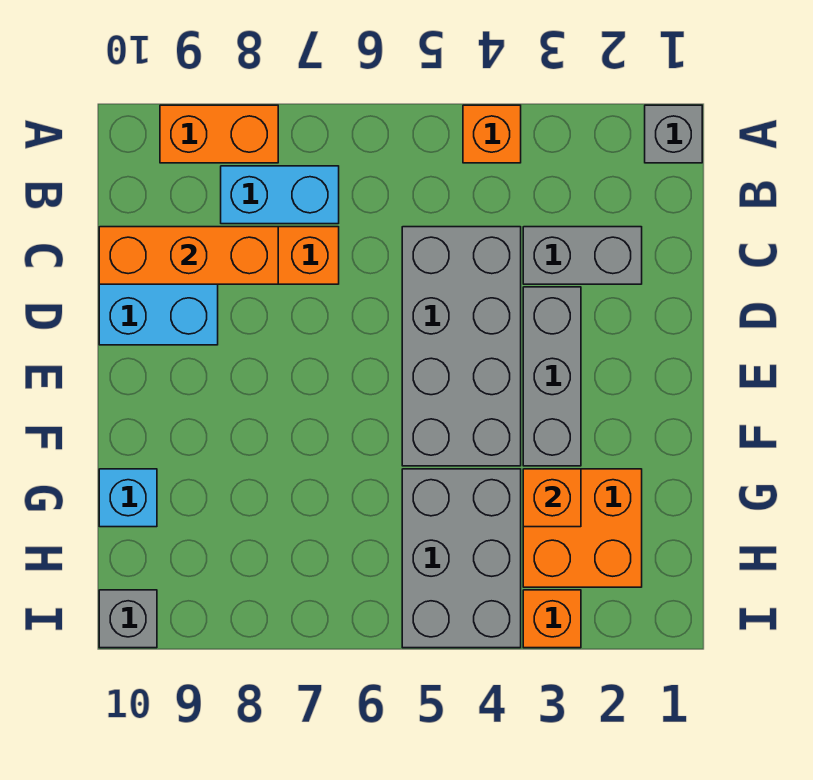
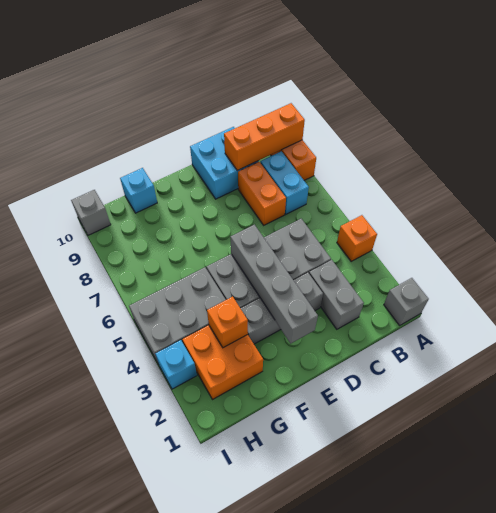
orange 1x3 brick [99,227,278,284] -> orange 1x3 brick turned to [224,103,305,170]
none -> grey 1x4 brick [230,225,318,343]
orange 1x1 brick [523,590,581,648] -> cyan 1x1 brick [156,340,197,389]

